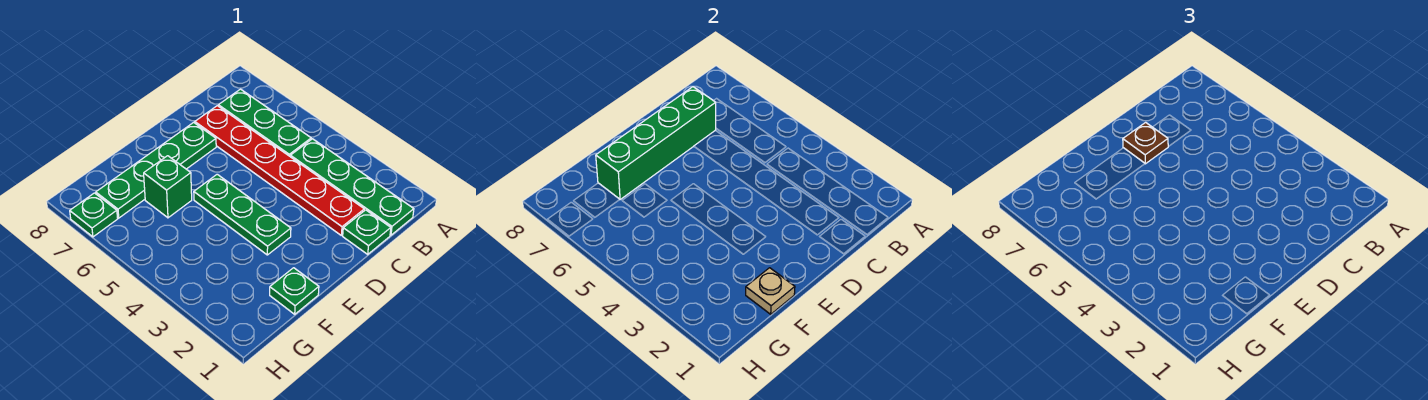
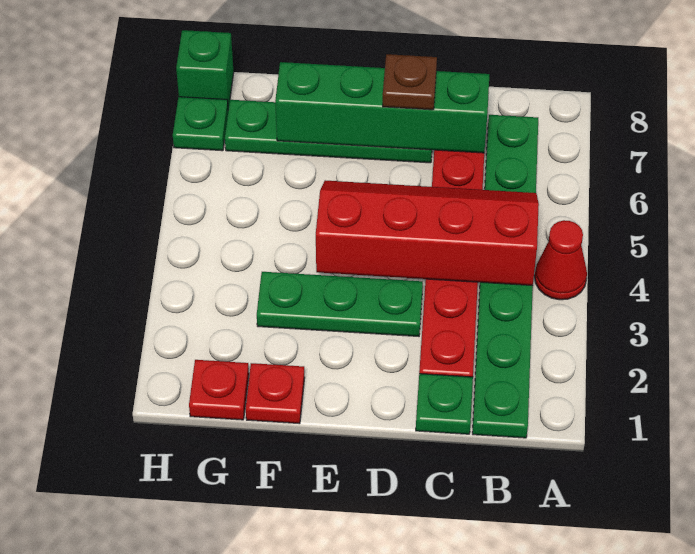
none -> red 1x1 cone [535,220,587,300]
none -> red 2x4 slope [316,180,539,286]
green 1x3 plate [194,174,291,255] -> green 1x3 plate turned to [257,272,423,336]
green 1x1 plate [270,268,319,314] -> red 1x1 plate [246,363,305,424]
tan 1x1 plate [746,268,795,314] -> none
green 1x1 brick [144,156,192,218] -> green 1x1 brick moved to [176,30,234,110]
none -> red 1x1 plate [189,360,249,420]

